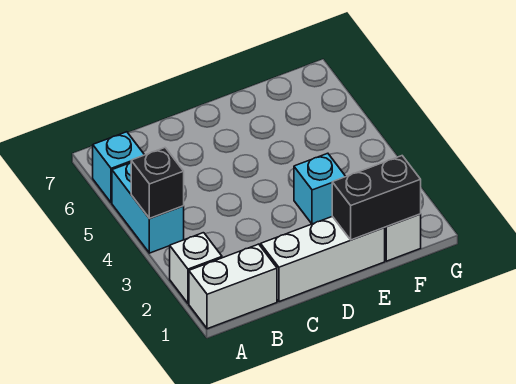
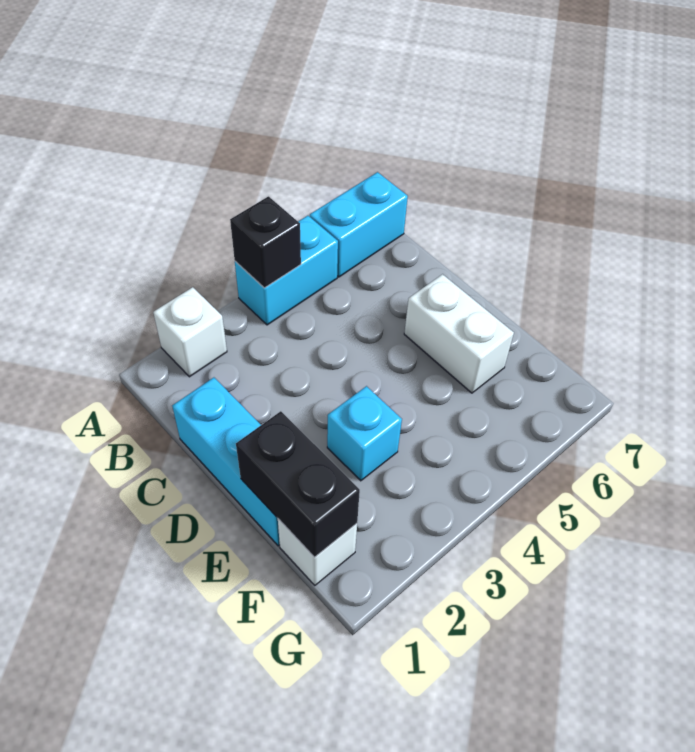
white 1x2 brick [189,244,277,329] -> white 1x2 brick moved to [404,274,514,393]
cyan 1x1 brick [93,132,144,203] -> cyan 1x2 brick [310,172,408,277]
white 1x3 brick [261,216,385,302] -> cyan 1x3 brick [172,378,280,546]

